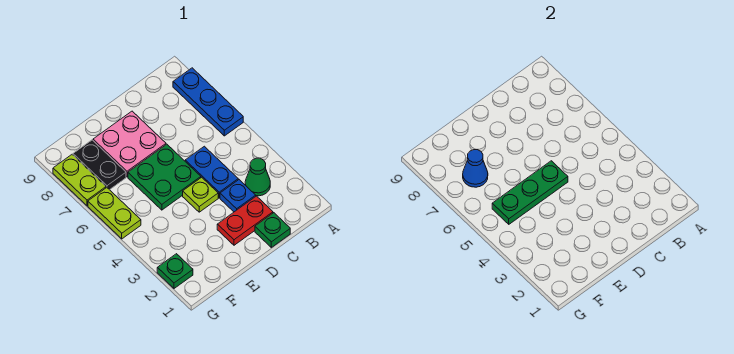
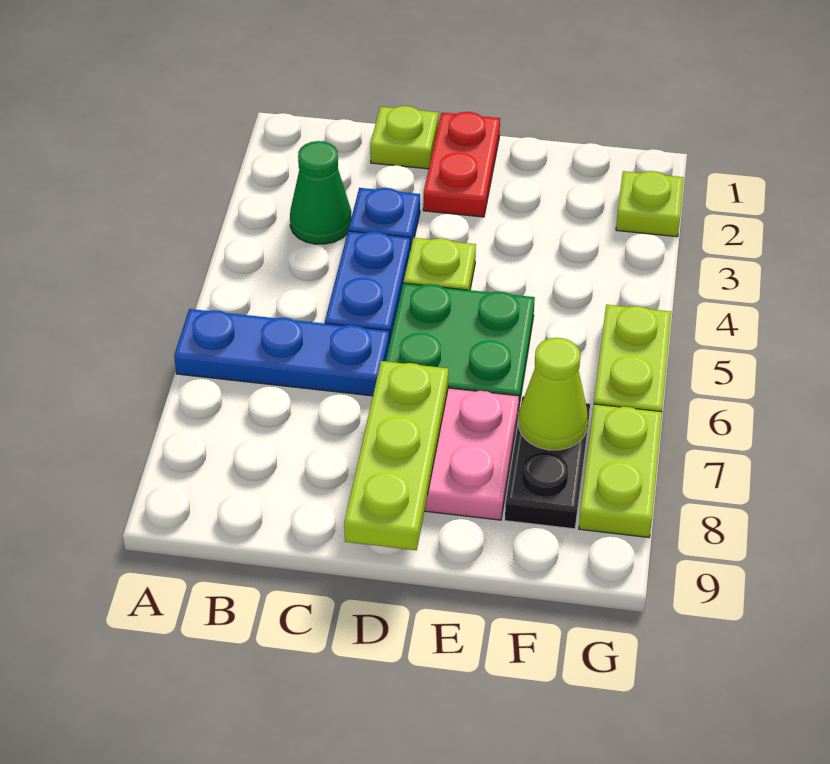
blue 1x3 plate [173,68,243,136] -> blue 1x3 plate turned to [174,309,389,396]
green 1x1 plate [255,213,290,247] -> lime 1x1 plate [370,106,438,169]
red 1x2 plate [217,196,273,245] -> red 1x2 plate turned to [423,112,500,217]
green 1x3 plate [492,161,568,224] -> none
none -> lime 1x3 plate [344,361,449,550]
blue 1x1 cone [463,150,488,187] -> lime 1x1 cone [518,338,588,450]
green 1x1 plate [157,254,193,288] -> lime 1x1 plate [616,171,684,237]

